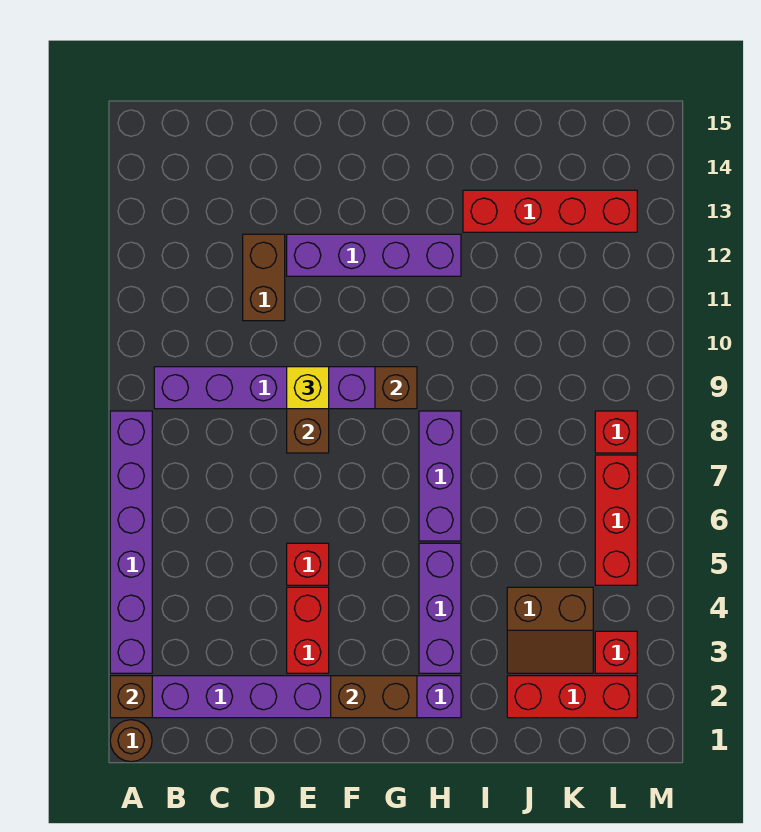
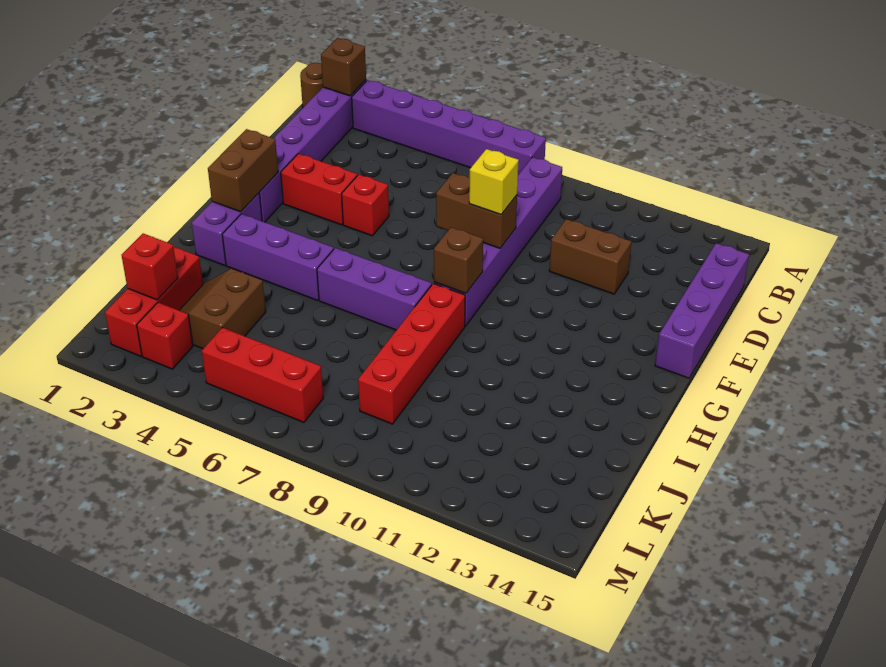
purple 1x4 brick [287,234,461,276] -> purple 1x4 brick moved to [655,243,749,378]
red 1x4 brick [463,190,637,232] -> red 1x4 brick moved to [358,284,465,424]
red 1x1 brick [595,411,637,453] -> red 1x1 brick moved to [122,234,178,300]

